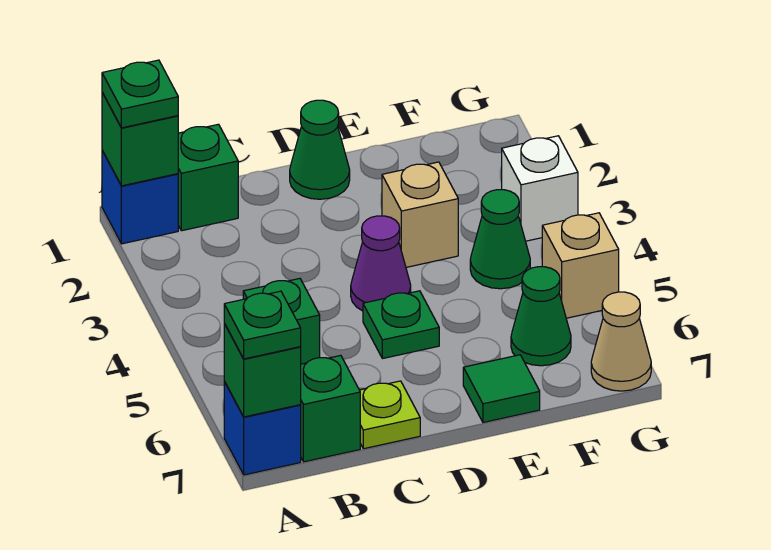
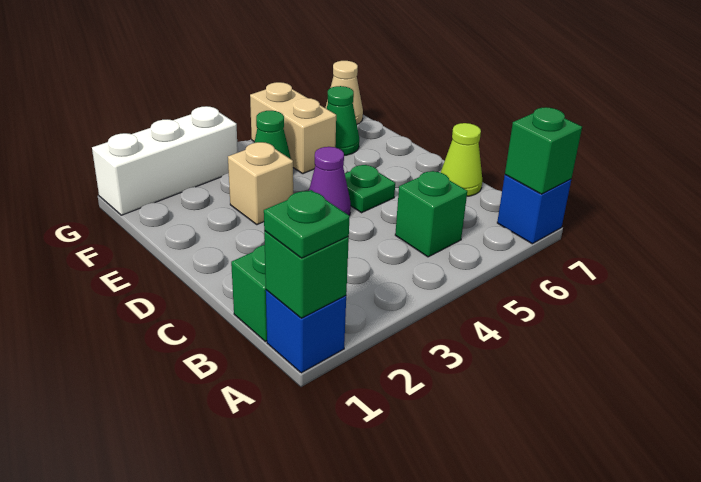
green 1x1 plate [224,291,301,359] -> none
green 1x1 brick [301,355,360,462] -> none
lime 1x1 plate [360,381,420,449] -> lime 1x1 cone [441,123,482,196]
green 1x1 cone [290,100,350,199] -> none
green 1x1 tile [463,355,540,422] -> none
white 1x1 brick [502,136,578,241] -> white 1x3 brick [92,106,238,215]
tan 1x1 brick [542,213,619,318] -> tan 1x2 brick [250,82,336,174]

